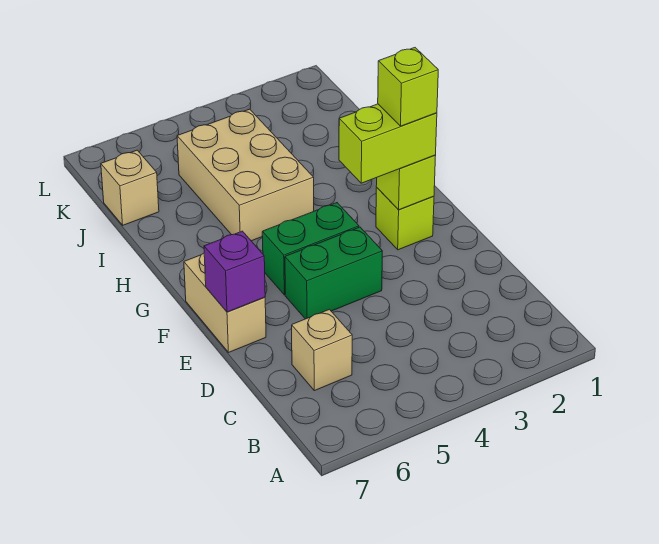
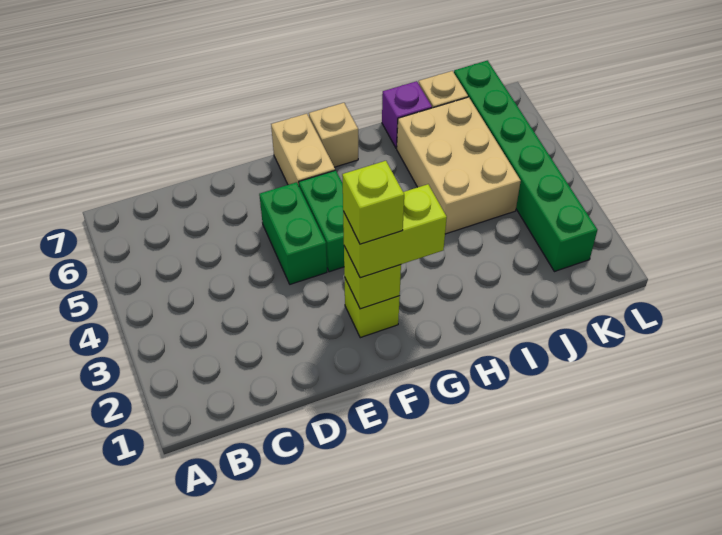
tan 1x1 brick [292,309,352,391] -> tan 1x1 brick moved to [309,103,358,167]
tan 1x2 brick [184,253,266,353] -> tan 1x2 brick turned to [271,114,335,185]
purple 1x1 brick [204,231,265,312] -> purple 1x1 brick moved to [382,81,432,148]
lime 1x2 brick [339,104,437,183] -> lime 1x2 brick turned to [343,184,447,278]
tan 2x3 brick [177,109,314,241] -> tan 2x3 brick turned to [397,97,521,234]
none -> green 1x6 brick [454,61,597,272]

